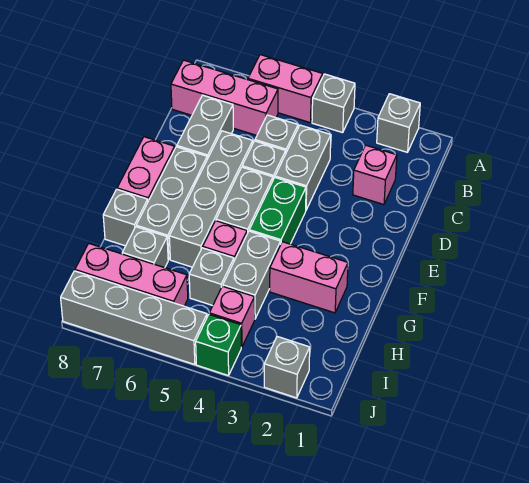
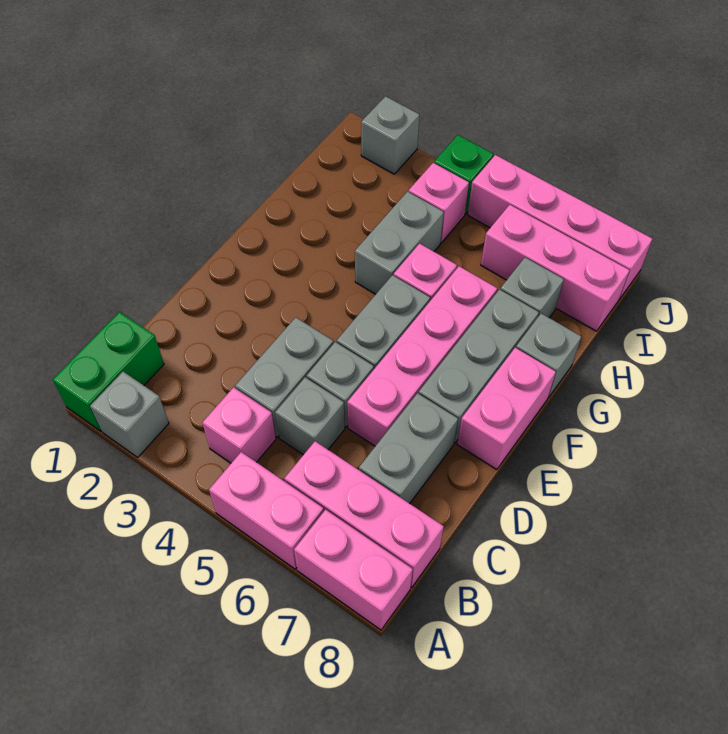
grey 1x1 brick [312,74,355,133] -> none
pink 1x1 brick [353,145,397,205] -> pink 1x1 brick moved to [202,387,276,463]
grey 1x4 brick [169,131,253,267] -> pink 1x4 brick [347,266,497,446]
green 1x2 brick [249,178,306,244] -> green 1x2 brick moved to [53,312,164,431]
pink 1x2 brick [270,242,348,313] -> pink 1x2 brick moved to [294,510,413,630]
grey 1x1 brick [189,248,234,306] -> none
grey 1x4 brick [61,271,207,365] -> pink 1x4 brick [468,155,652,299]

